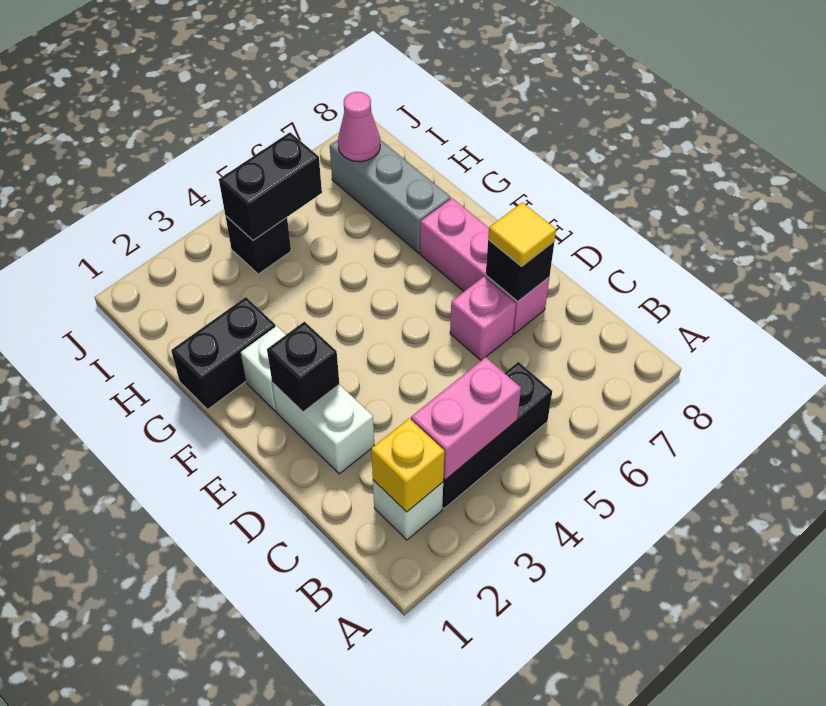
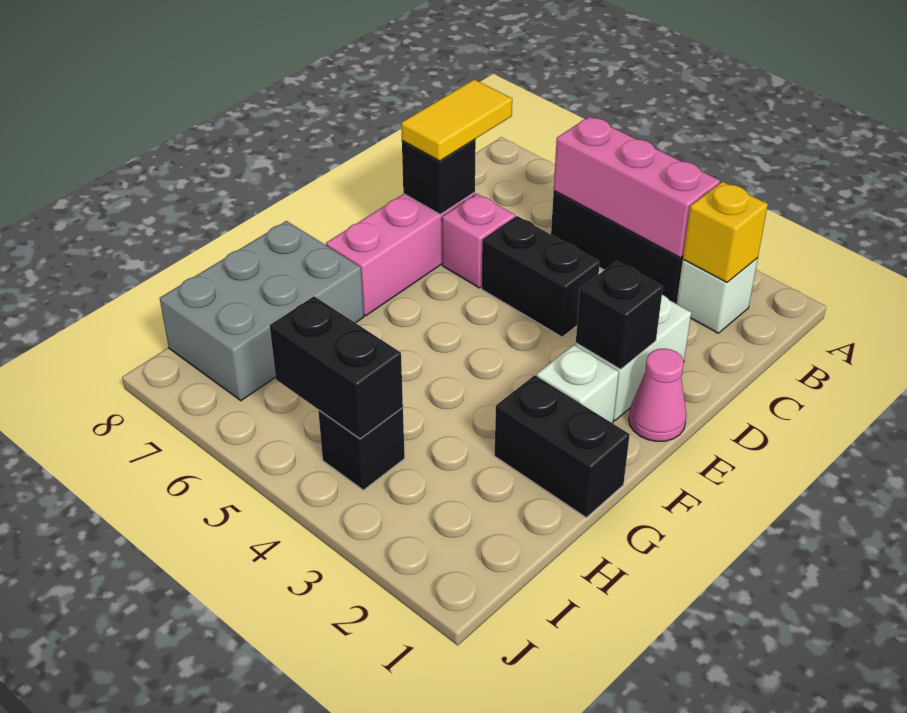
pink 1x2 brick [411,357,521,480] -> pink 1x3 brick [554,116,720,258]
none -> black 1x2 brick [482,216,600,337]
yellow 1x1 tile [488,202,556,266] -> yellow 1x2 tile [401,80,512,161]
grey 1x3 brick [330,140,451,253] -> grey 2x3 brick [160,221,364,401]
pink 1x1 cone [338,92,380,162] -> pink 1x1 cone moved to [629,348,687,441]

